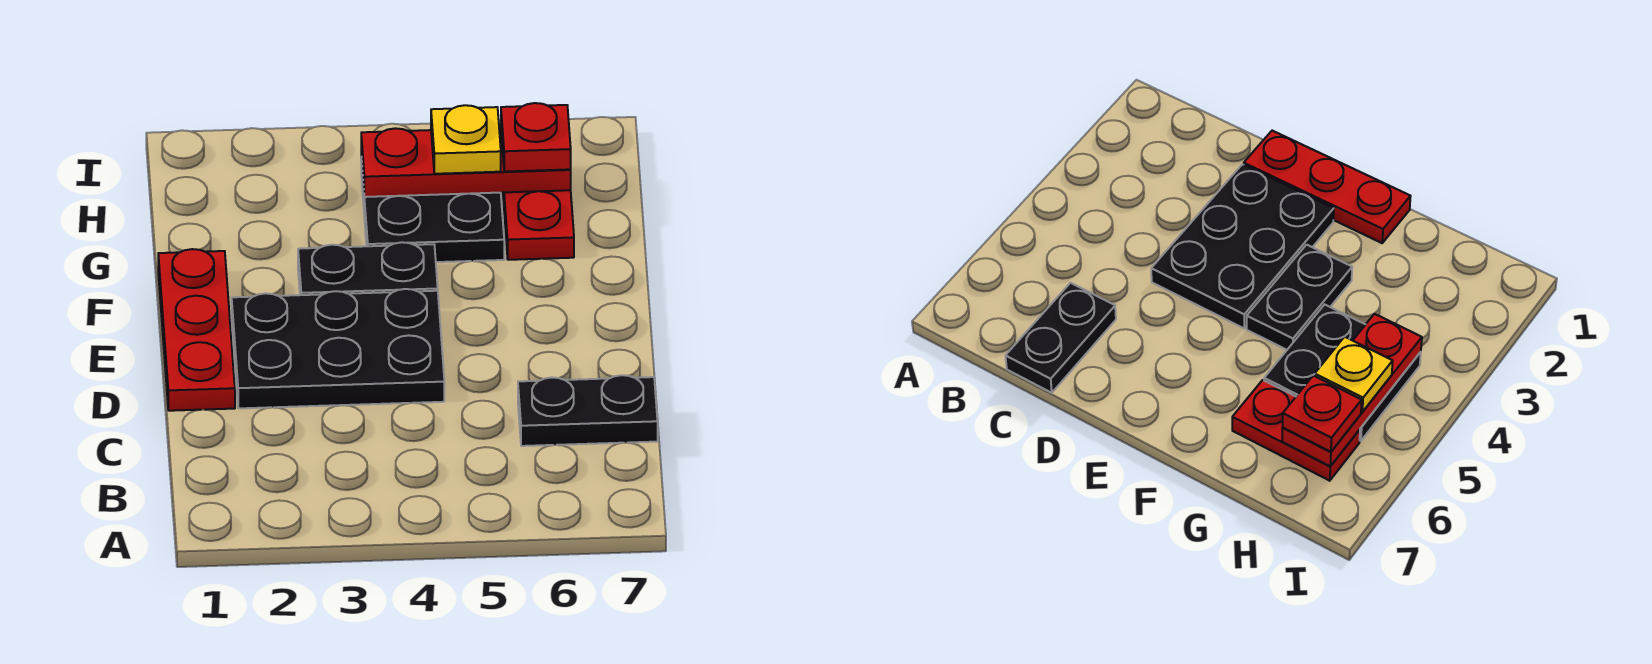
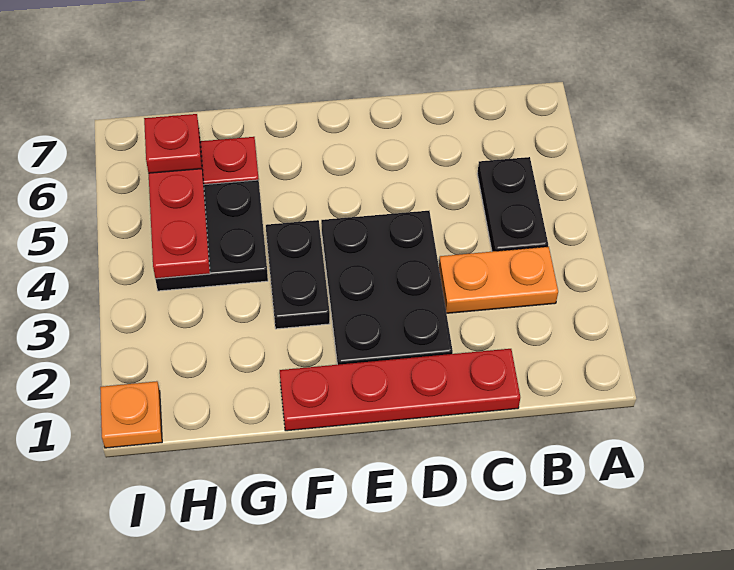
none -> orange 1x2 plate [439,247,558,313]
black 1x2 plate [518,375,658,446] -> black 1x2 plate moved to [477,157,548,252]
red 1x3 plate [158,249,235,411] -> red 1x4 plate [280,349,520,431]
yellow 1x1 plate [431,105,501,174] -> none
none -> orange 1x1 plate [100,381,162,448]

